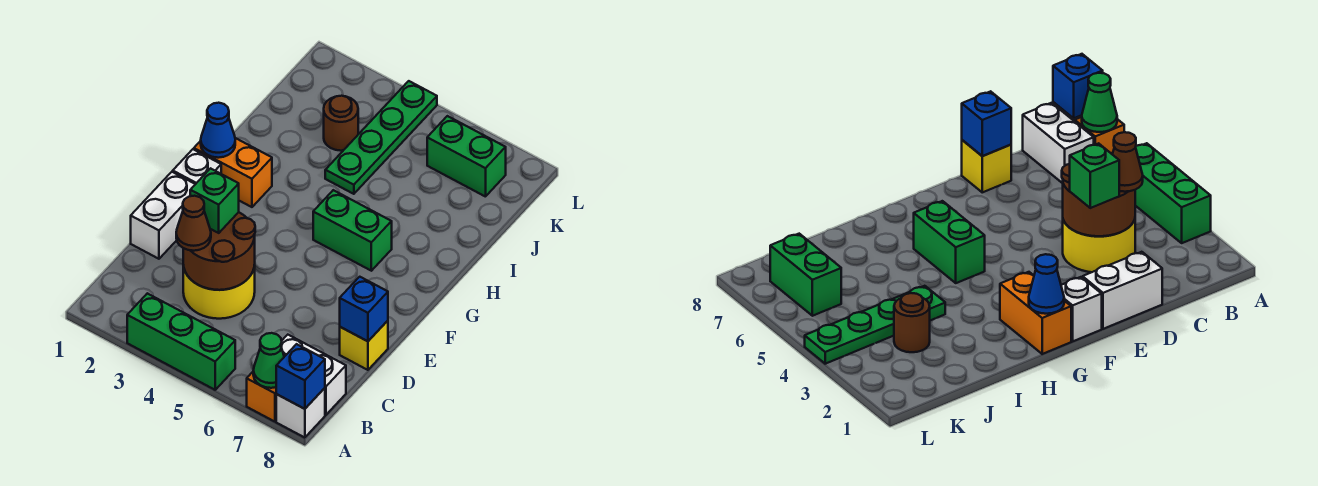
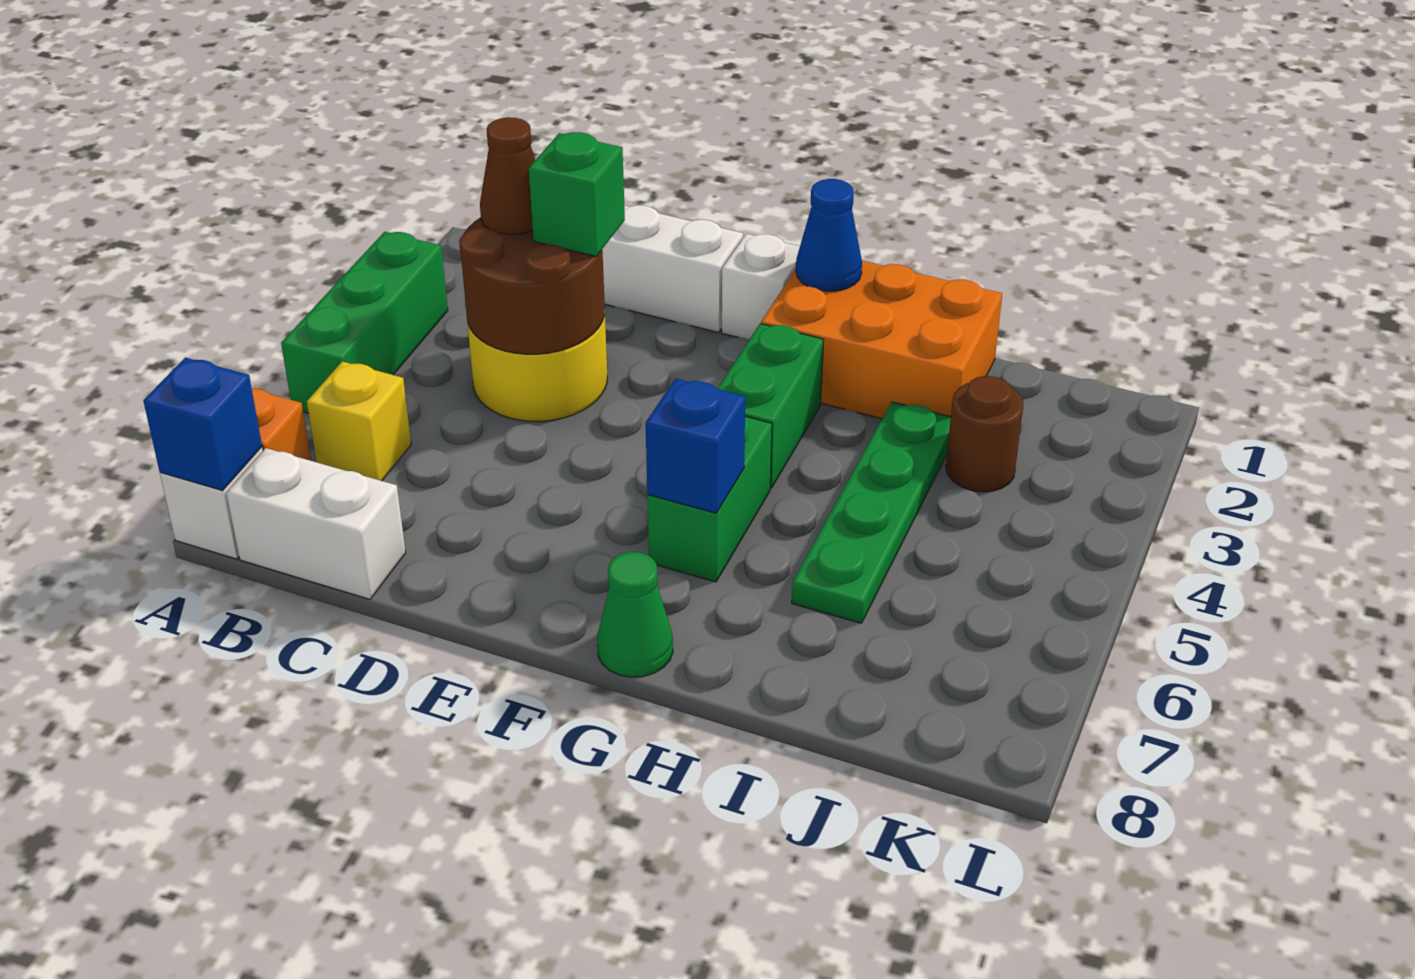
green 1x1 cone [253,333,284,388] -> green 1x1 cone moved to [597,552,673,677]
white 1x2 brick [282,335,346,415] -> white 1x2 brick turned to [226,448,406,599]
yellow 1x1 brick [340,321,388,370] -> yellow 1x1 brick moved to [307,361,411,481]
blue 1x1 brick [340,277,388,341] -> blue 1x1 brick moved to [646,379,745,513]
orange 1x2 brick [194,138,272,207] -> orange 2x3 brick [761,261,1002,419]
green 1x4 plate [325,81,437,194] -> green 1x4 plate turned to [792,402,951,623]
green 1x2 brick [427,116,506,197] -> green 1x2 brick moved to [717,324,823,488]

